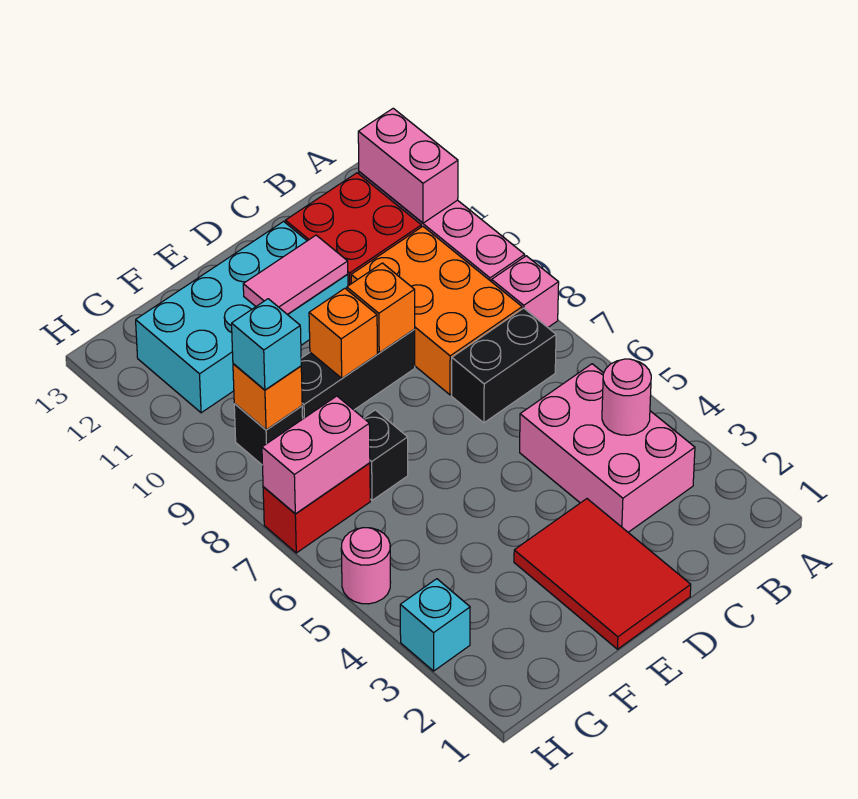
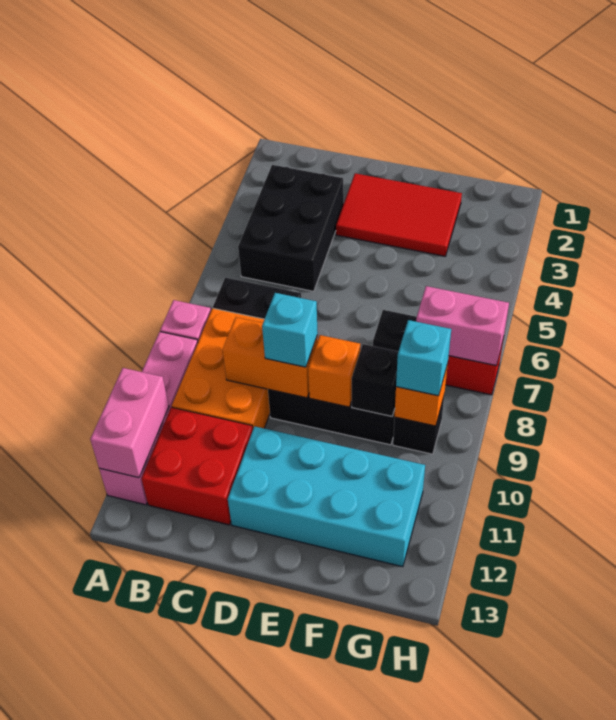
pink 2x3 brick [520,364,695,532] -> black 2x3 brick [238,165,344,291]
pink 1x1 round brick [602,359,651,435] -> none
red 2x3 tile [514,499,691,649] -> red 2x3 tile turned to [336,173,462,256]
orange 1x1 brick [347,263,415,353] -> orange 1x2 brick [222,317,318,398]
pink 1x2 tile [243,235,348,314] -> none
none -> black 1x1 brick [352,344,398,416]
cyan 1x1 brick [400,579,470,671] -> cyan 1x1 brick moved to [262,293,318,367]
pink 1x1 round brick [341,528,391,604] -> none

